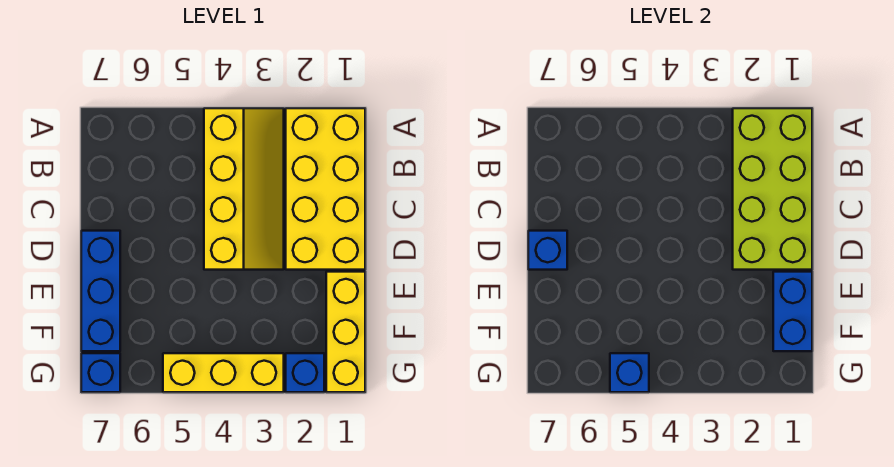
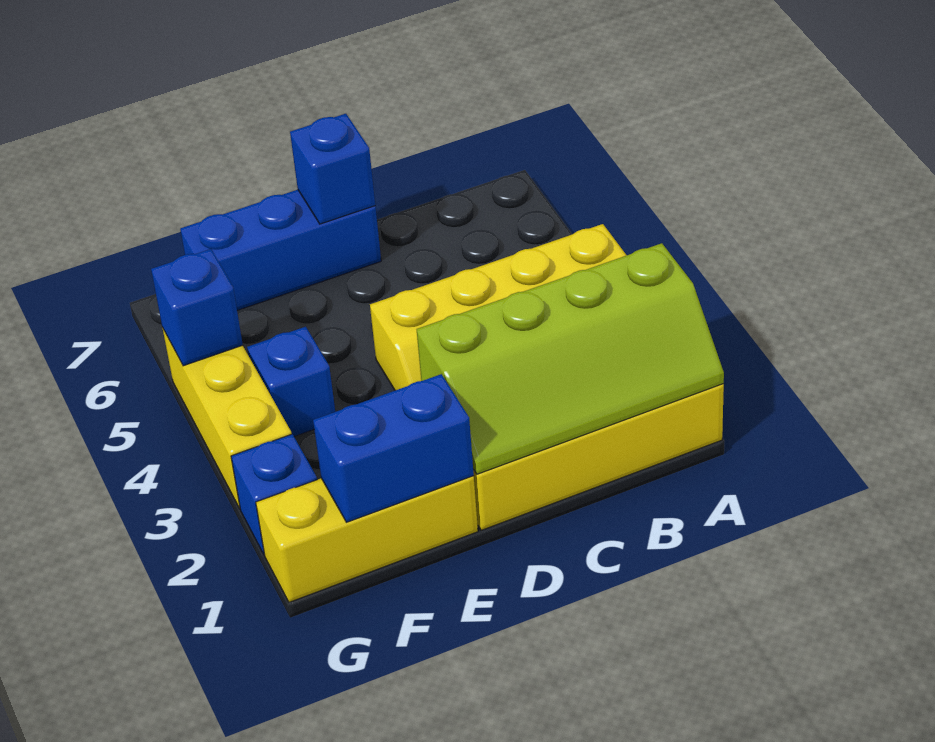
lime 2x4 brick [733,108,812,270] -> lime 2x4 slope [417,243,724,474]
blue 1x1 brick [81,353,120,392] -> blue 1x1 brick moved to [247,327,335,437]

